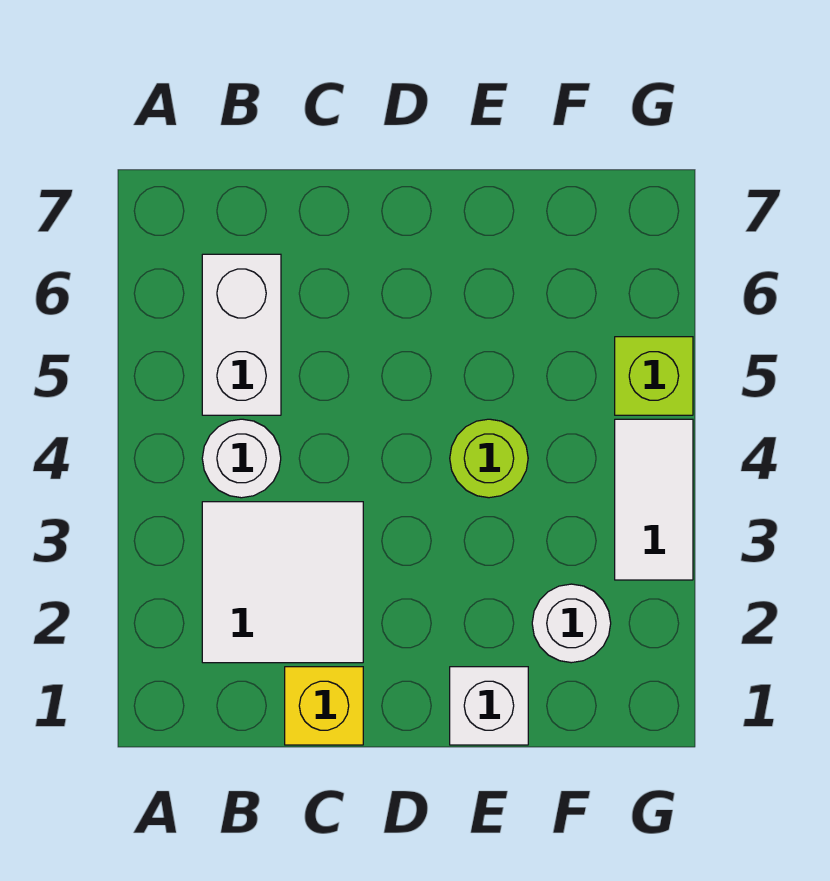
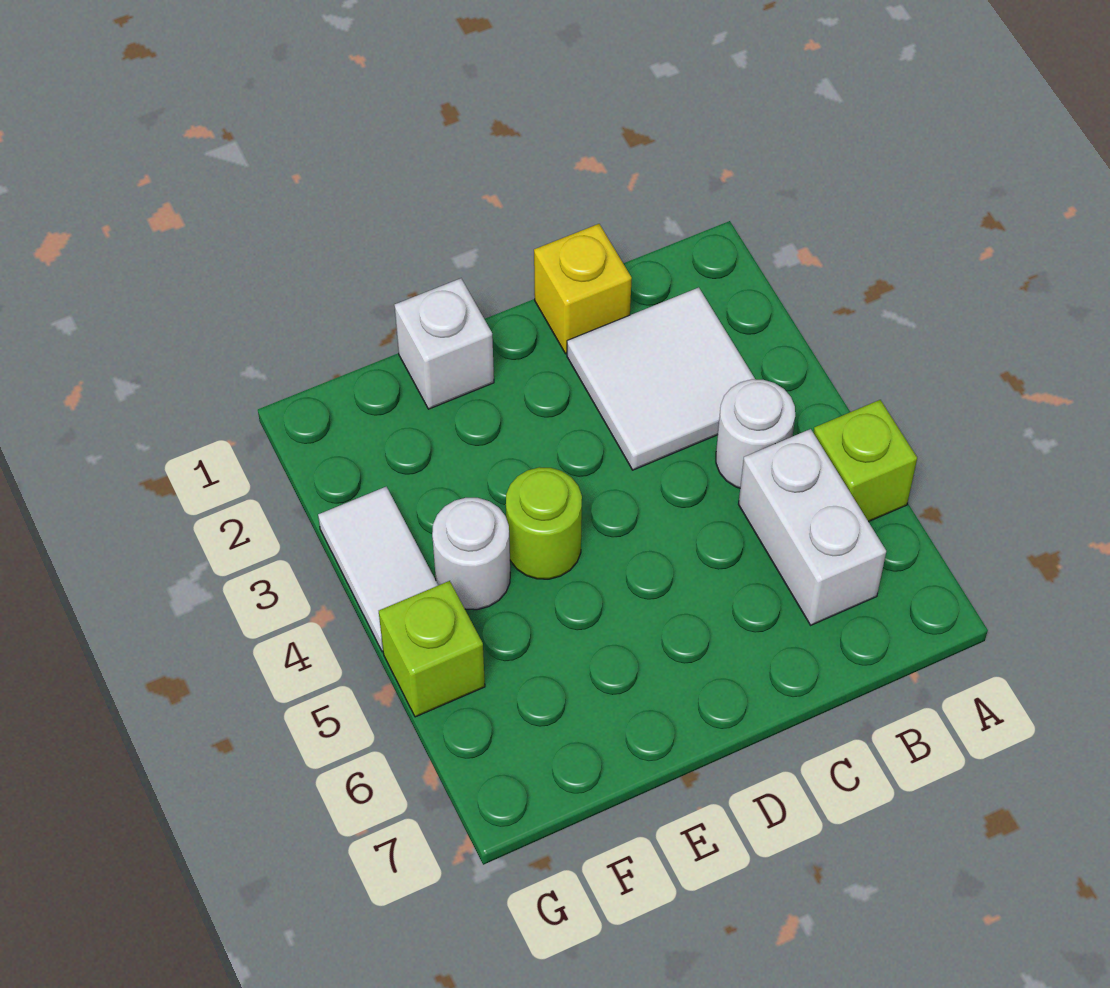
none -> lime 1x1 brick [813,400,917,522]
white 1x1 round brick [532,584,611,663] -> white 1x1 round brick moved to [432,498,510,610]

